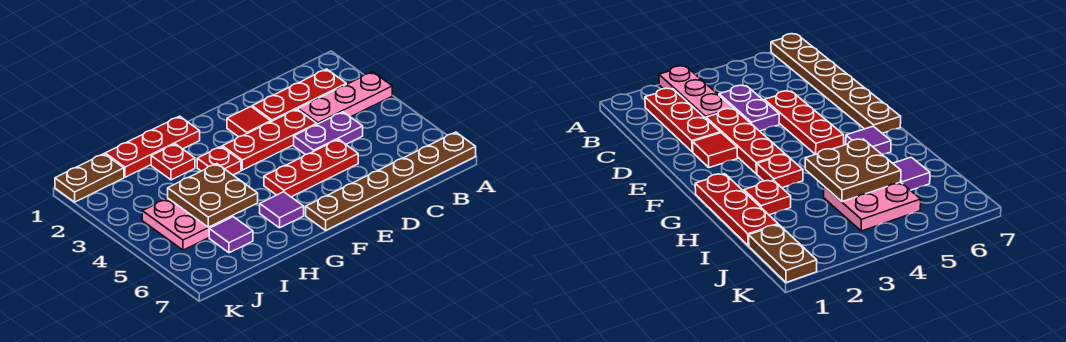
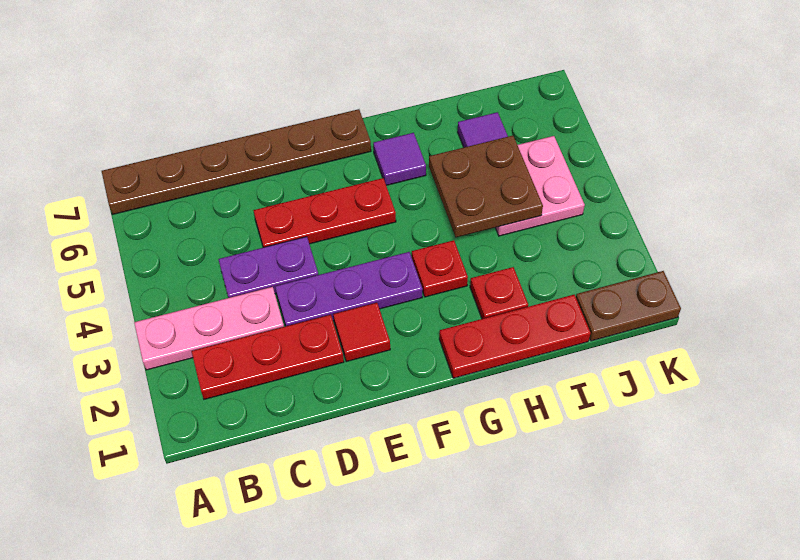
red 1x3 plate [223,109,317,170] -> purple 1x3 plate [275,252,423,326]

